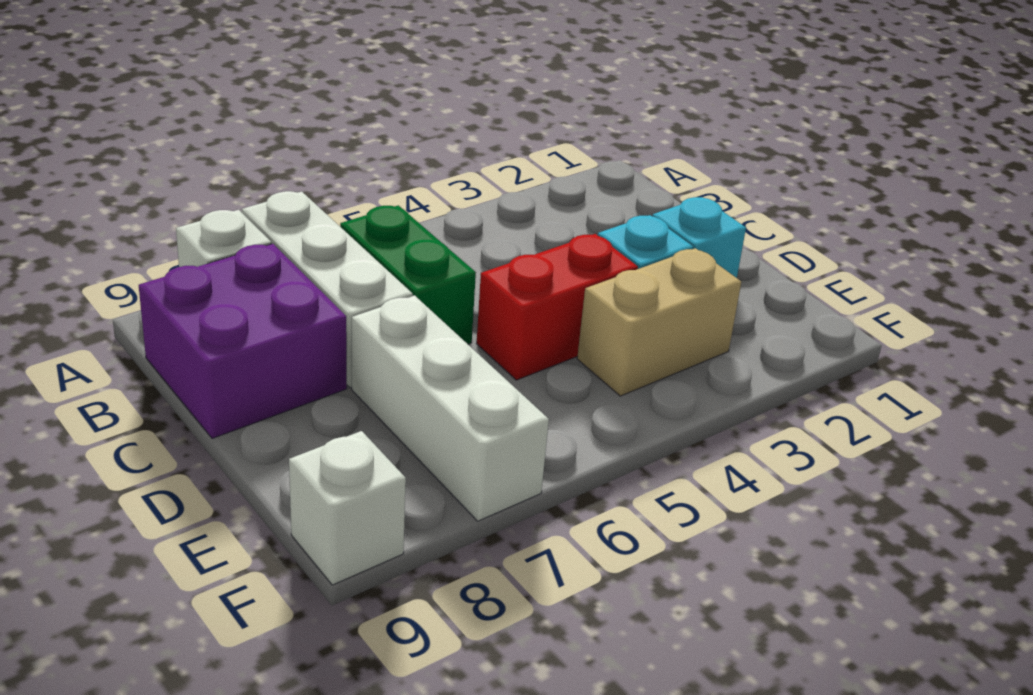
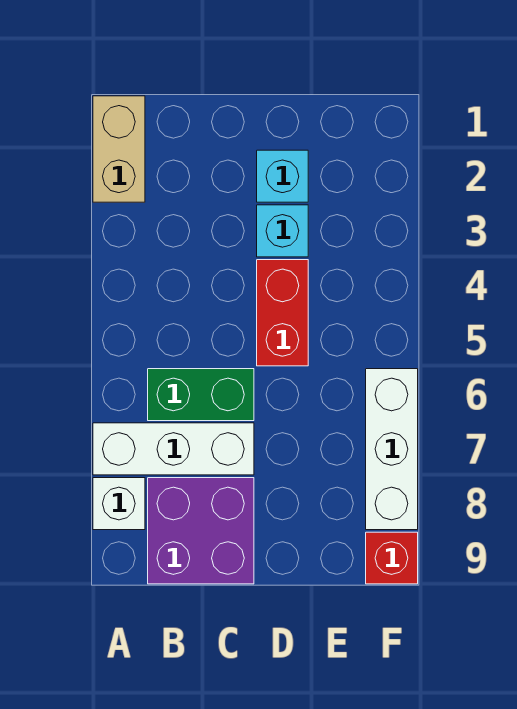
white 1x3 brick [352,295,549,521] -> white 1x3 brick turned to [366,369,418,530]
tan 1x2 brick [577,248,741,396] -> tan 1x2 brick moved to [93,96,145,202]
white 1x1 brick [289,431,406,585] -> red 1x1 brick [366,532,418,584]

